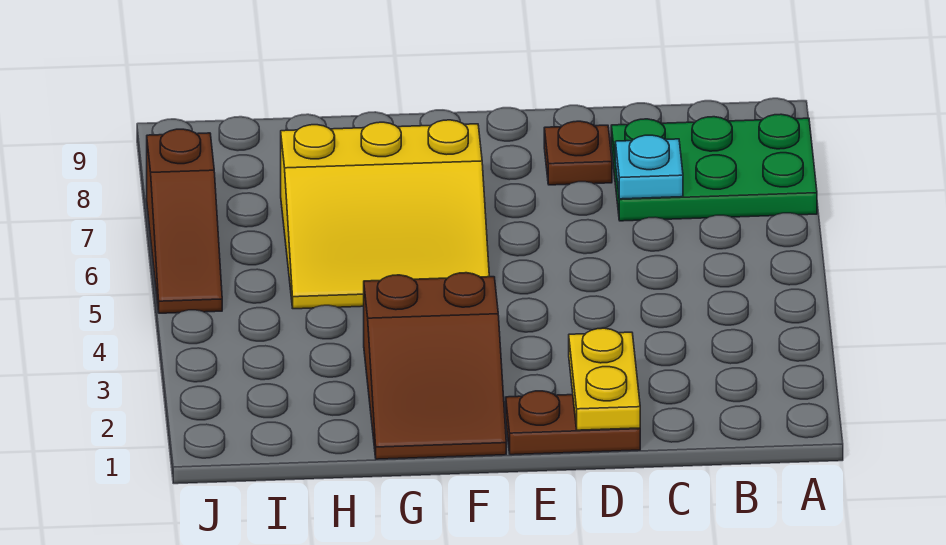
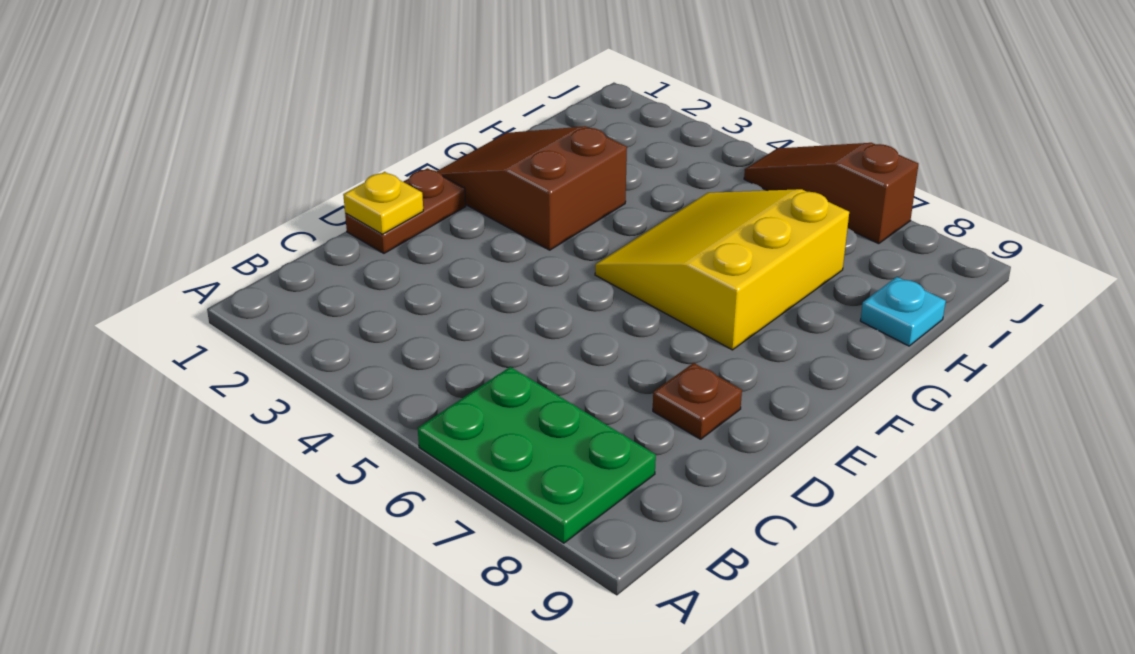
green 2x3 plate [611,114,817,221] -> green 2x3 plate turned to [418,367,656,543]
cyan 1x1 plate [615,135,683,199] -> cyan 1x1 plate moved to [860,277,946,346]
yellow 1x2 plate [569,328,640,430] -> yellow 1x1 plate [343,172,423,234]

